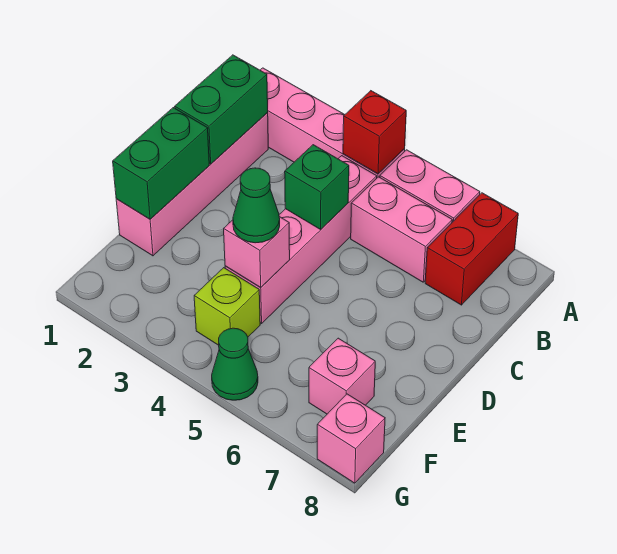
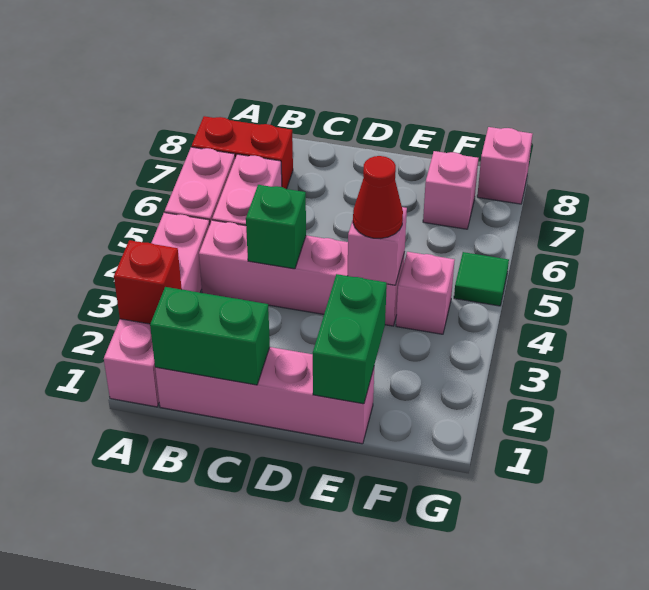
red 1x1 brick [343,91,406,174] -> red 1x1 brick moved to [114,240,182,324]
green 1x2 brick [113,108,209,219] -> green 1x2 brick turned to [313,274,387,404]
green 1x1 cone [233,168,280,243] -> red 1x1 cone [353,156,403,238]
lime 1x1 brick [194,268,260,345] -> pink 1x1 brick [396,252,455,334]
green 1x1 cone [212,328,258,400] -> green 1x1 tile [454,252,509,306]

